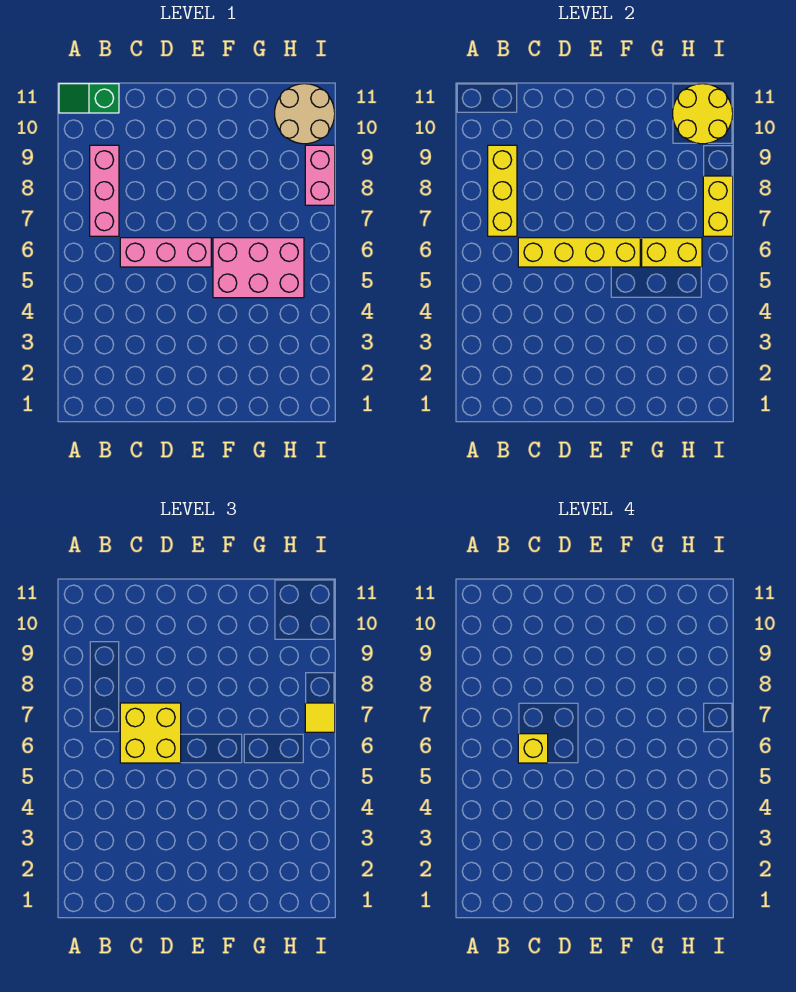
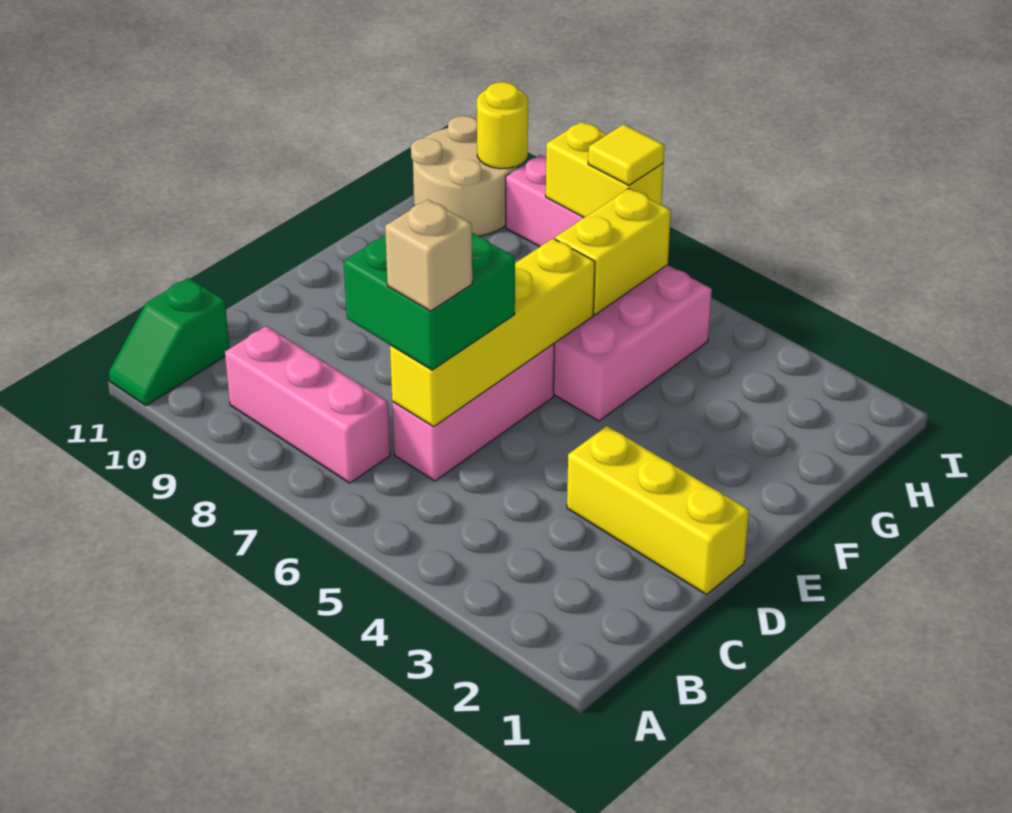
yellow 1x3 brick [488,145,517,236] -> yellow 1x3 brick moved to [567,426,749,595]
yellow 2x2 brick [120,703,181,763] -> green 2x2 brick [344,233,515,370]
yellow 1x1 brick [518,734,548,763] -> tan 1x1 brick [385,199,472,311]
yellow 2x2 round brick [673,84,733,144] -> yellow 1x1 round brick [477,82,528,169]

